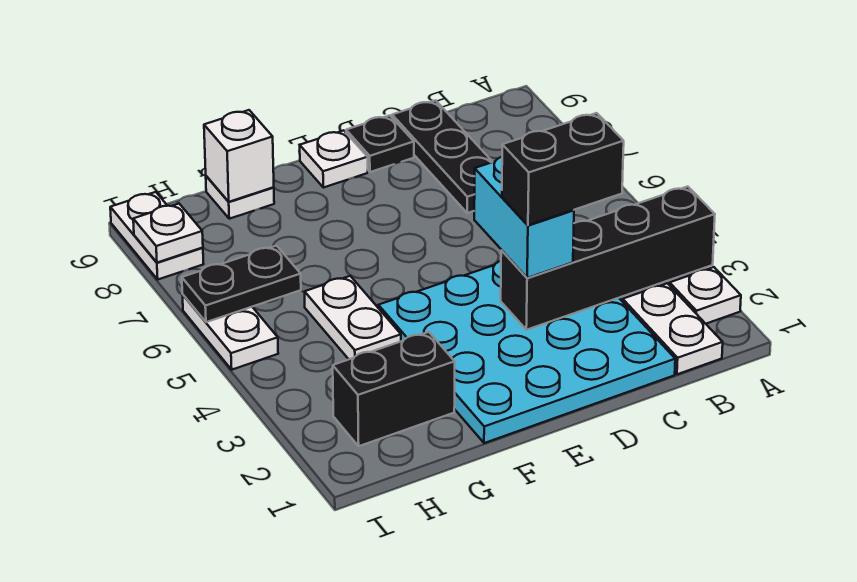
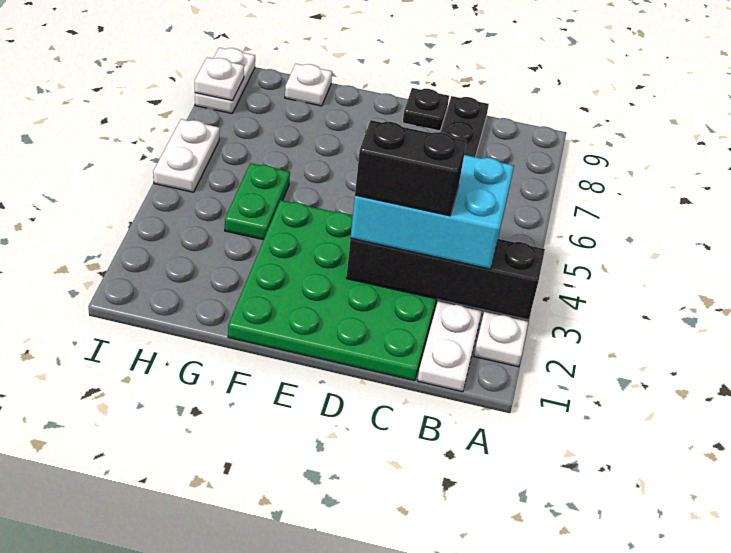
cyan 4x4 plate [378,261,675,443] -> green 4x4 plate [228,200,437,381]
cyan 1x2 brick [474,157,574,278] -> cyan 2x3 brick [351,155,514,269]
white 1x1 plate [300,130,368,188] -> none
black 1x2 brick [333,332,455,446] -> none
white 1x2 plate [305,276,401,359] -> green 1x2 plate [225,163,290,240]
white 1x1 brick [204,110,274,202] -> none
black 1x2 plate [182,246,301,322] -> none

